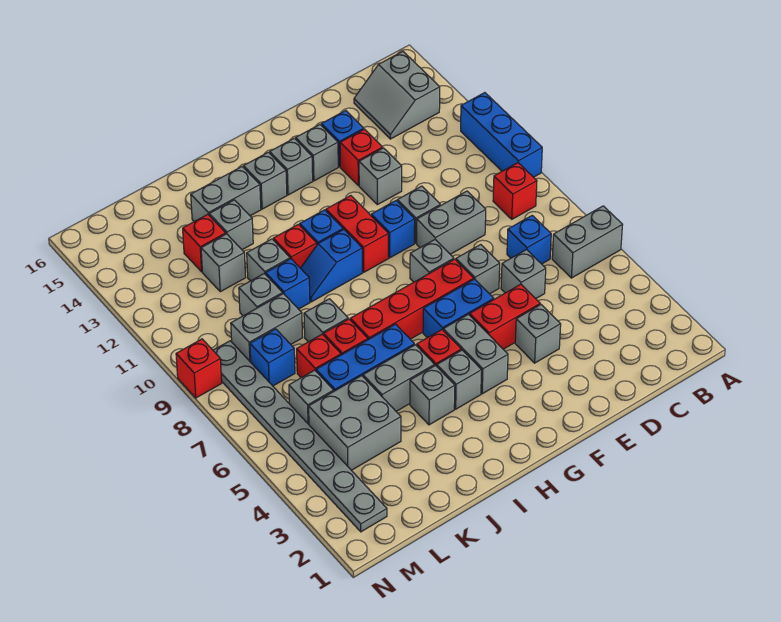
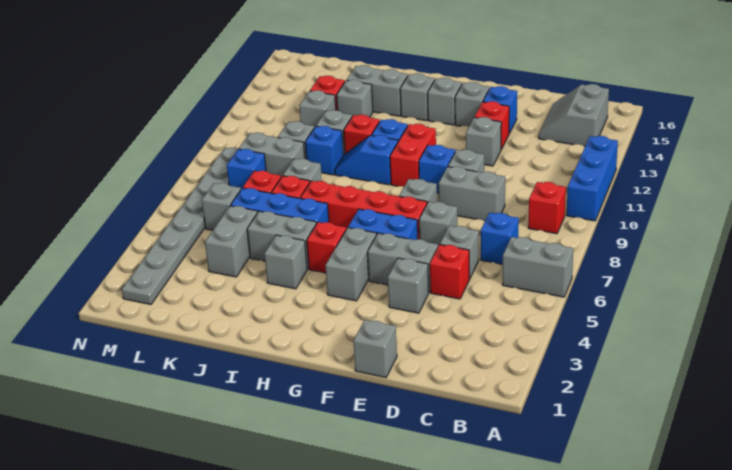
red 1x2 brick [470,284,540,349] -> grey 1x2 brick [368,233,438,292]
grey 1x1 brick [437,350,482,409] -> grey 1x1 brick moved to [354,320,397,378]
grey 2x2 brick [309,376,401,470] -> grey 1x2 brick [205,206,258,277]
red 1x1 brick [176,339,222,398] -> red 1x1 brick moved to [430,245,469,299]

